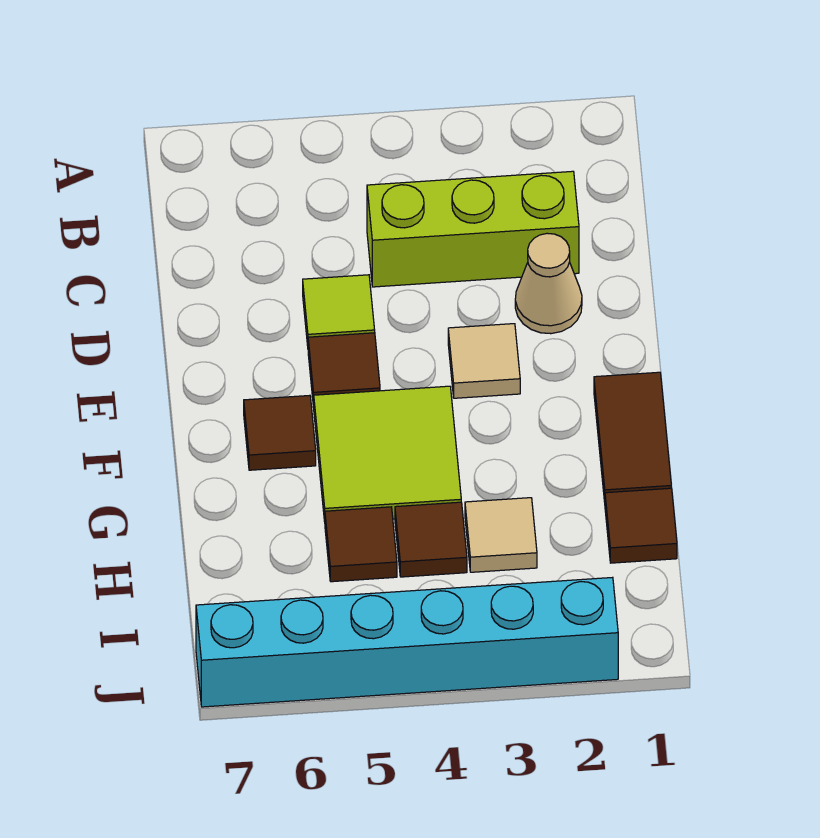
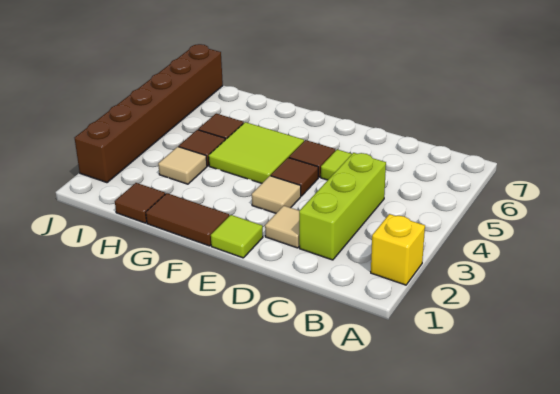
none -> yellow 1x1 brick [371,214,425,285]
tan 1x1 cone [515,233,582,334] -> tan 1x1 tile [265,206,300,248]
none -> lime 1x1 tile [211,215,263,258]
brown 1x1 tile [244,395,316,470] -> brown 1x1 tile moved to [271,158,318,196]
cyan 1x6 brick [196,577,618,707] -> brown 1x6 brick [75,44,223,183]

